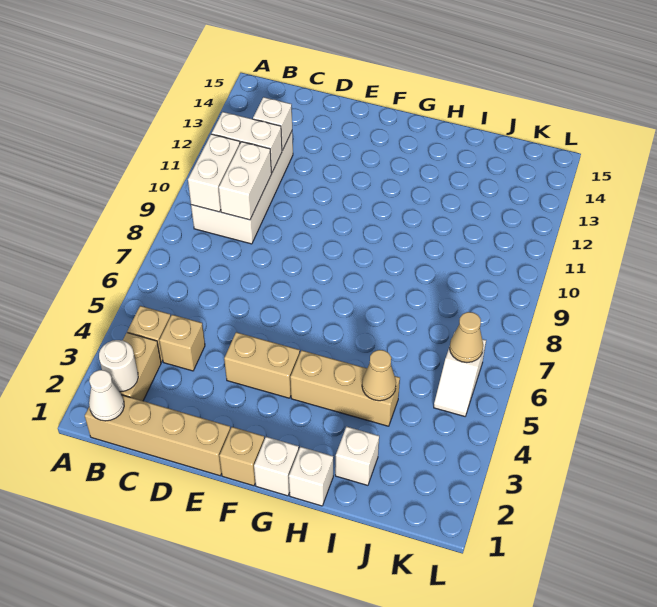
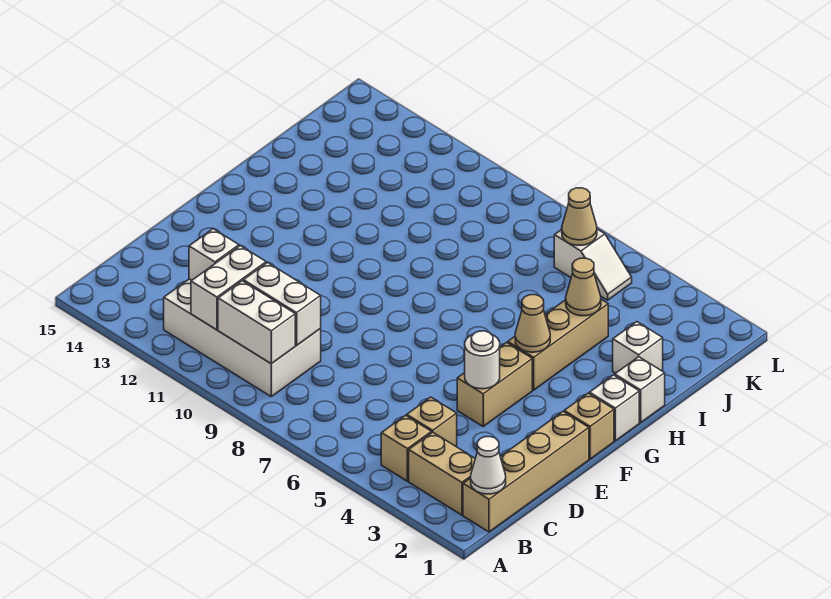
white 1x1 round brick [99,340,138,392] -> white 1x1 round brick moved to [465,331,500,389]
none -> tan 1x1 cone [515,295,550,352]

